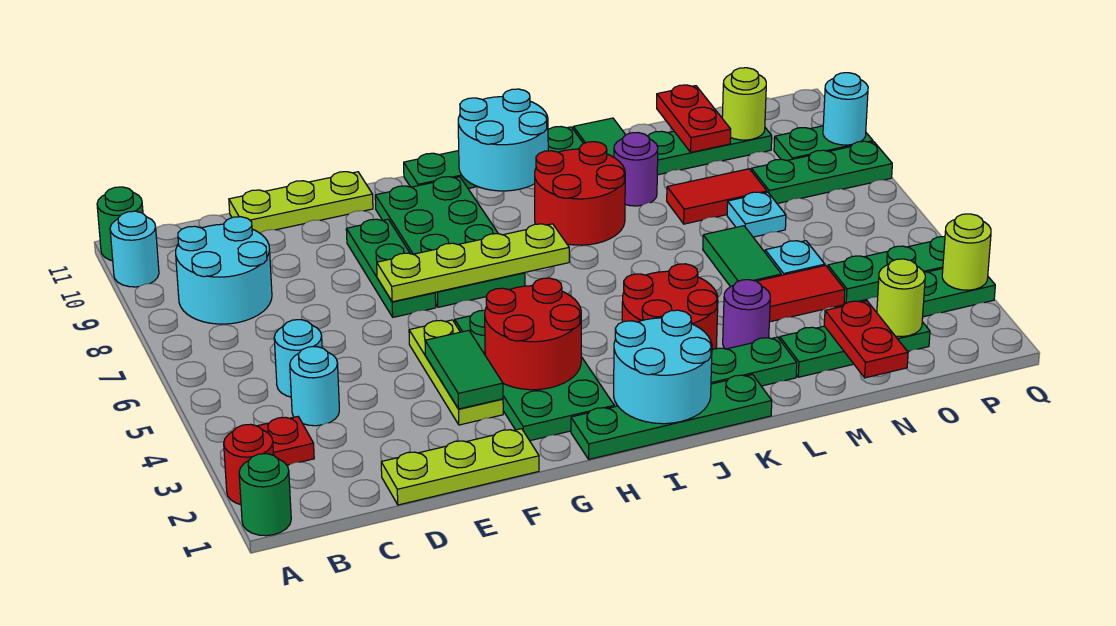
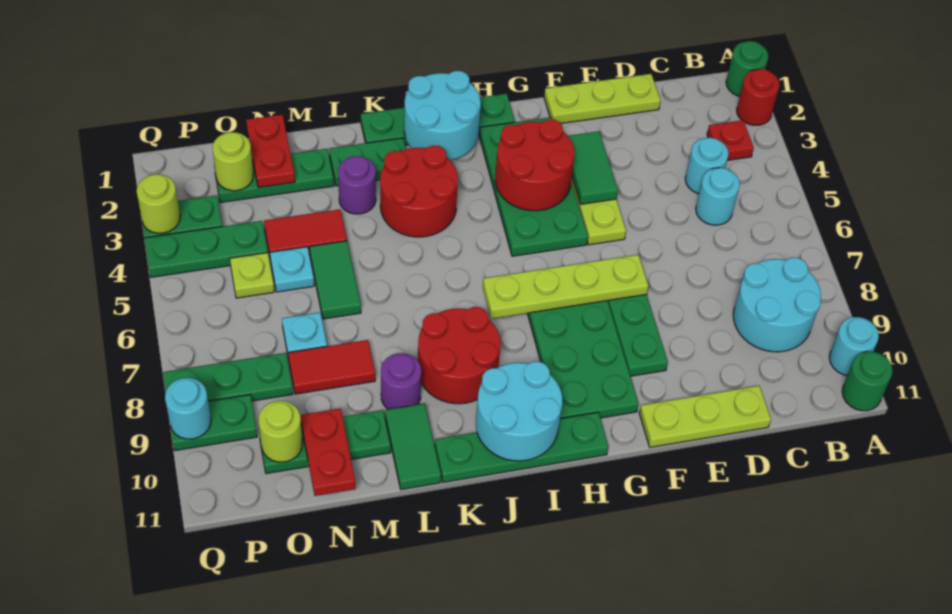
none -> lime 1x1 plate [230,253,274,298]

